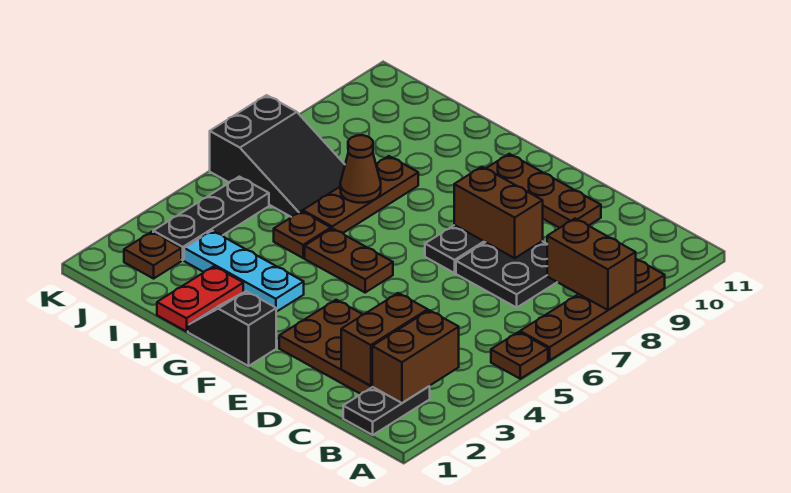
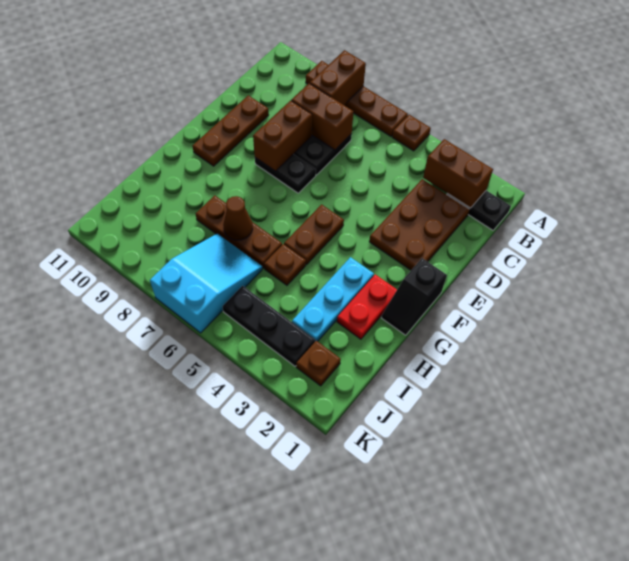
brown 1x2 brick [341,293,428,386] -> brown 1x2 brick moved to [291,84,353,150]
red 1x2 plate [157,266,243,332] -> red 1x2 plate turned to [337,274,397,339]
black 2x3 slope [210,95,345,217] -> cyan 2x3 slope [150,234,262,333]

